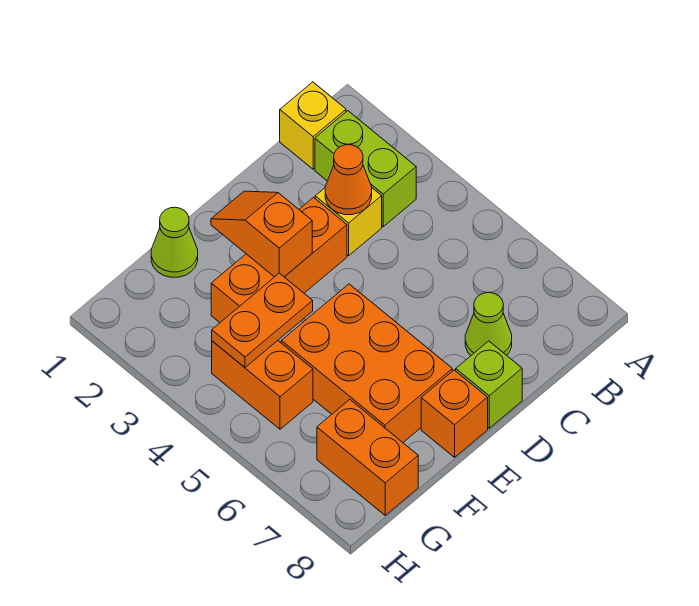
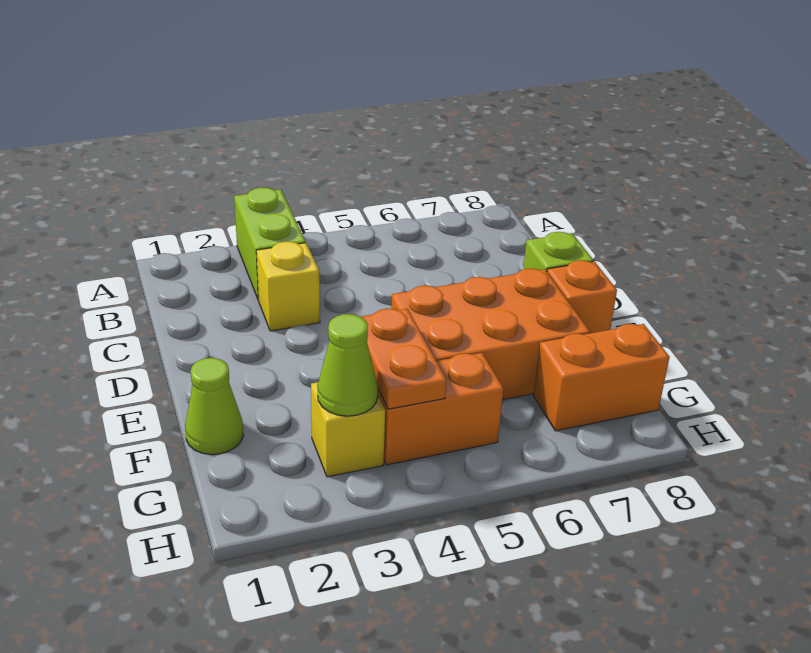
yellow 1x1 brick [280,82,346,169] -> yellow 1x1 brick moved to [311,382,385,477]
lime 1x2 brick [315,111,416,227] -> lime 1x2 brick turned to [234,188,306,300]
orange 1x1 cone [325,145,372,215] -> none
lime 1x1 cone [465,293,512,355] -> lime 1x1 cone moved to [317,314,378,416]
orange 1x3 brick [211,197,347,322] -> none
orange 1x2 slope [211,191,312,277] -> none

